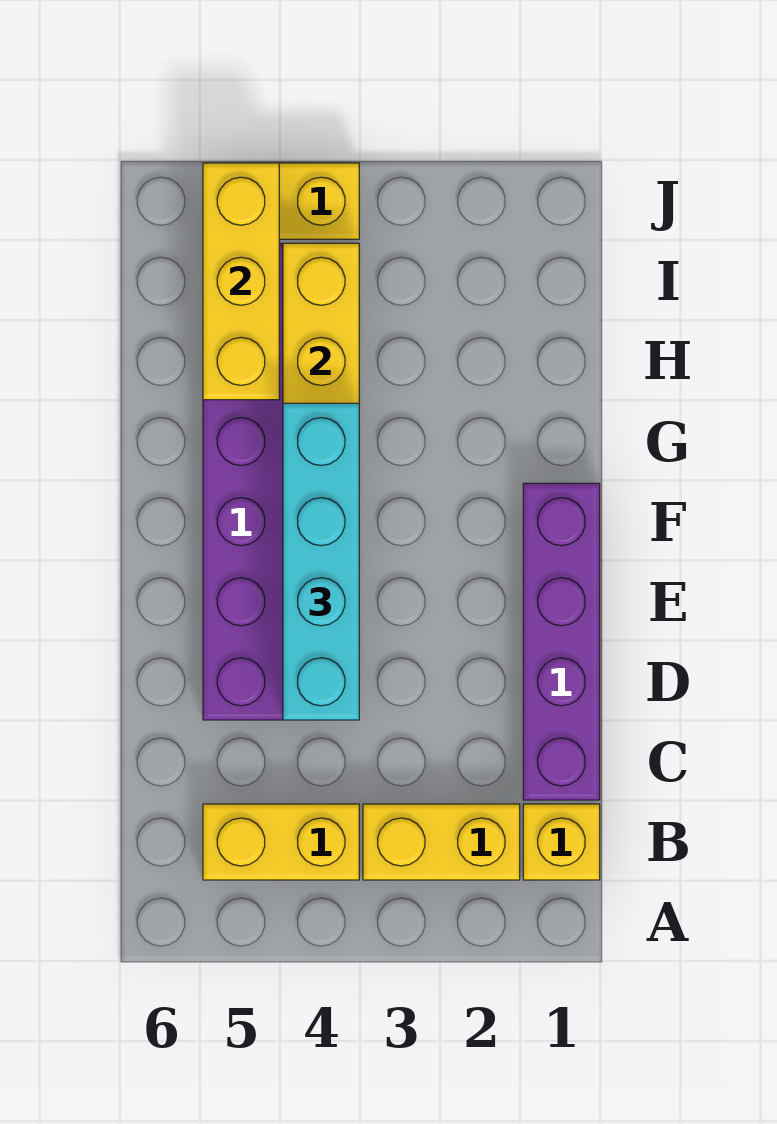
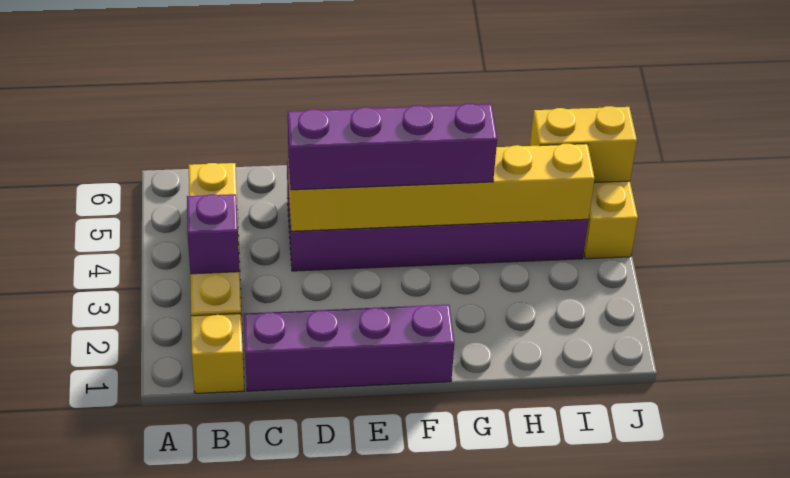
none -> purple 1x1 brick [187,194,240,274]
cyan 1x4 brick [283,403,359,720] -> purple 1x4 brick [288,104,497,190]
yellow 1x3 brick [203,163,279,400] -> yellow 1x2 brick [530,106,637,183]

